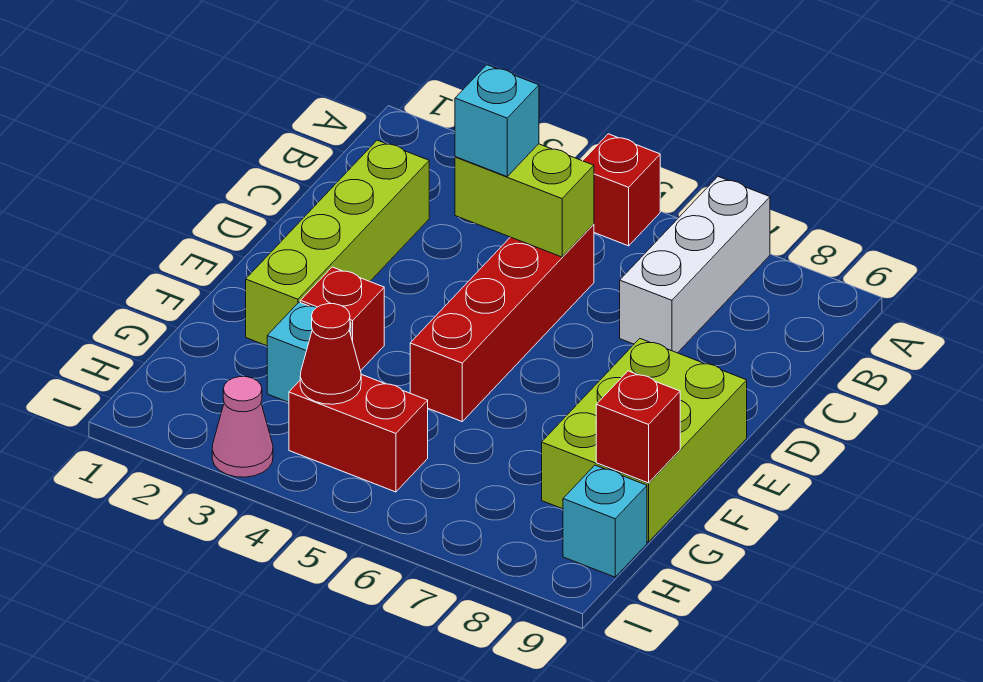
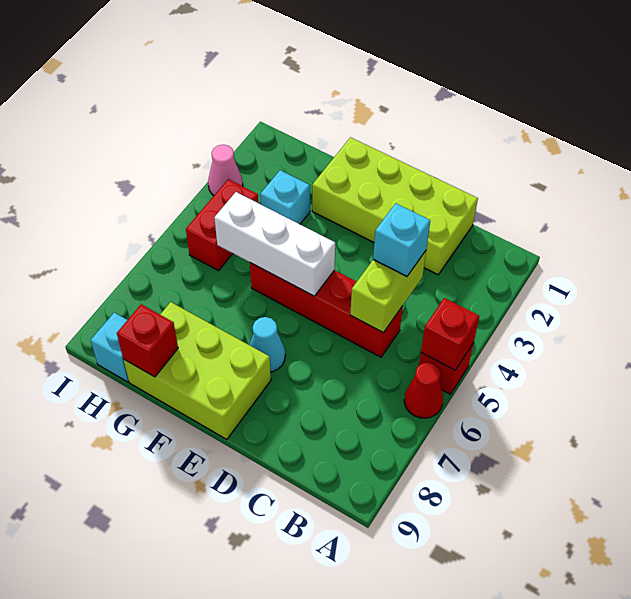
white 1x3 brick [620,177,770,353] -> white 1x3 brick moved to [214,192,335,296]
lime 1x4 brick [246,140,429,346] -> lime 2x4 brick [312,137,478,275]
none -> cyan 1x1 cone [249,317,285,372]
red 1x1 brick [300,267,384,371] -> red 1x1 brick moved to [421,298,479,370]
red 1x1 cone [300,304,361,404] -> red 1x1 cone moved to [404,362,443,418]

